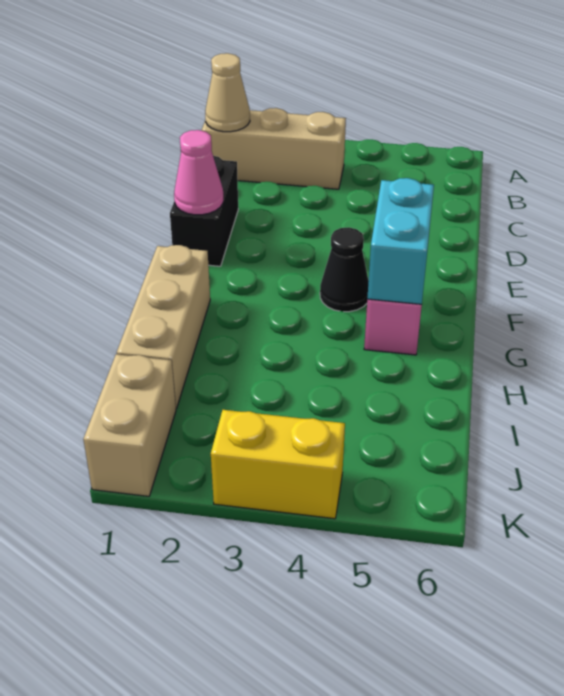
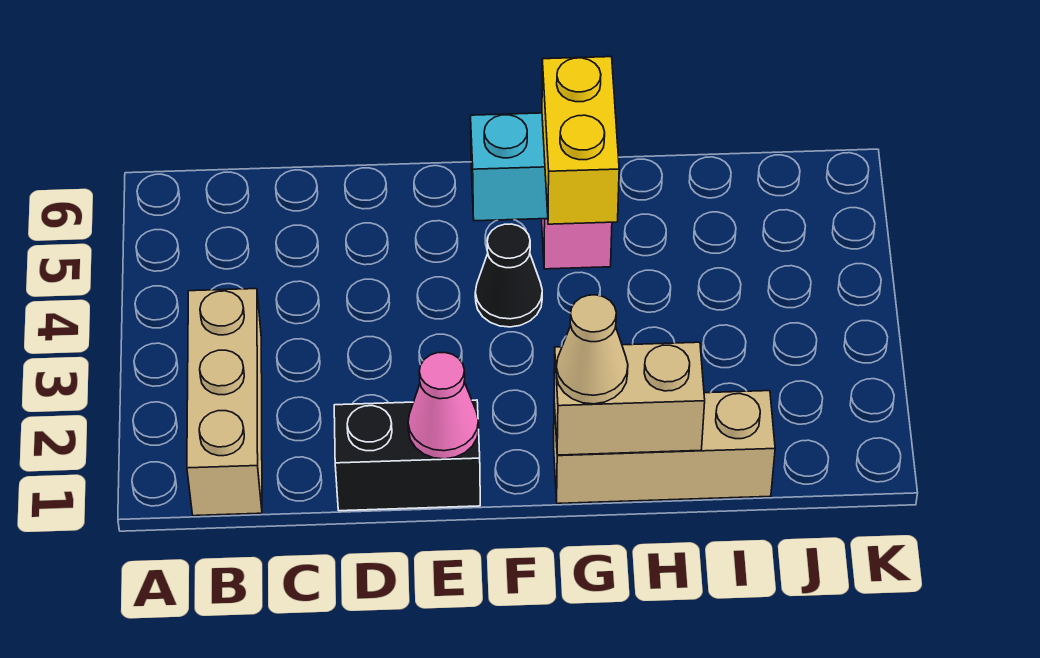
tan 1x1 cone [205,53,250,132] -> tan 1x1 cone moved to [556,295,628,404]
tan 1x2 brick [83,354,176,496] -> tan 1x2 brick moved to [554,342,705,455]
yellow 1x2 brick [211,410,345,519] -> yellow 1x2 brick moved to [542,57,619,224]

